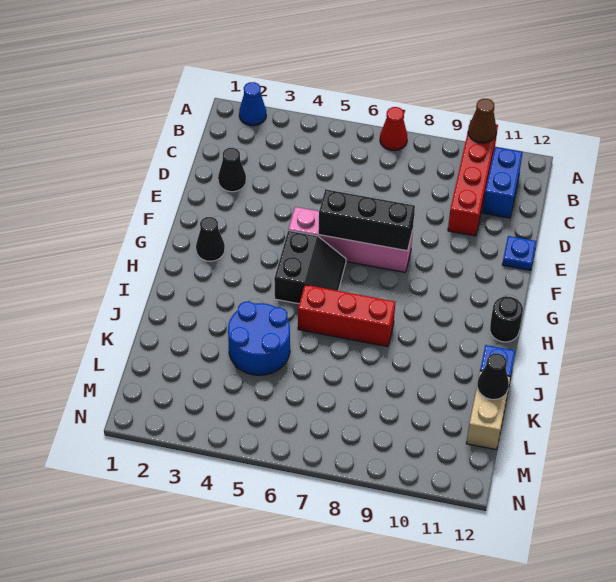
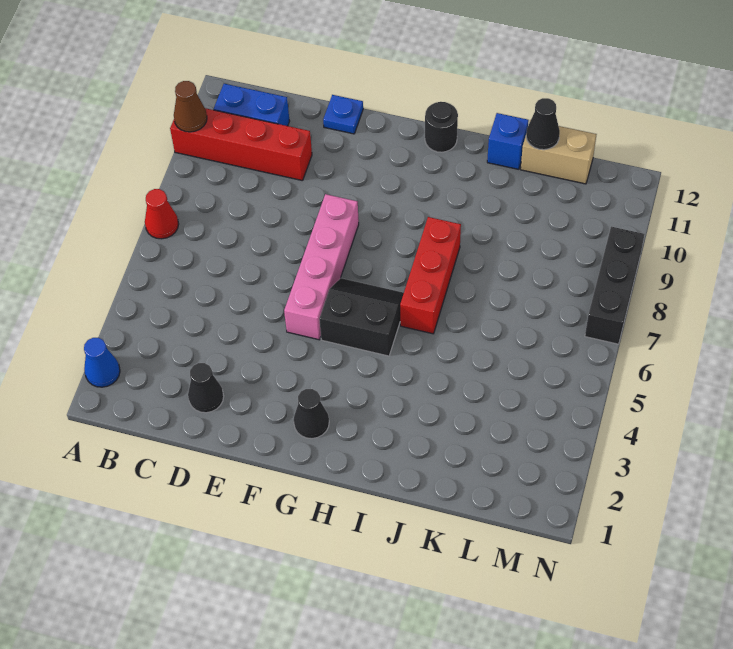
black 1x3 brick [318,189,415,251] -> black 1x3 brick moved to [585,227,645,344]
blue 2x2 round brick [228,301,290,375] -> none

